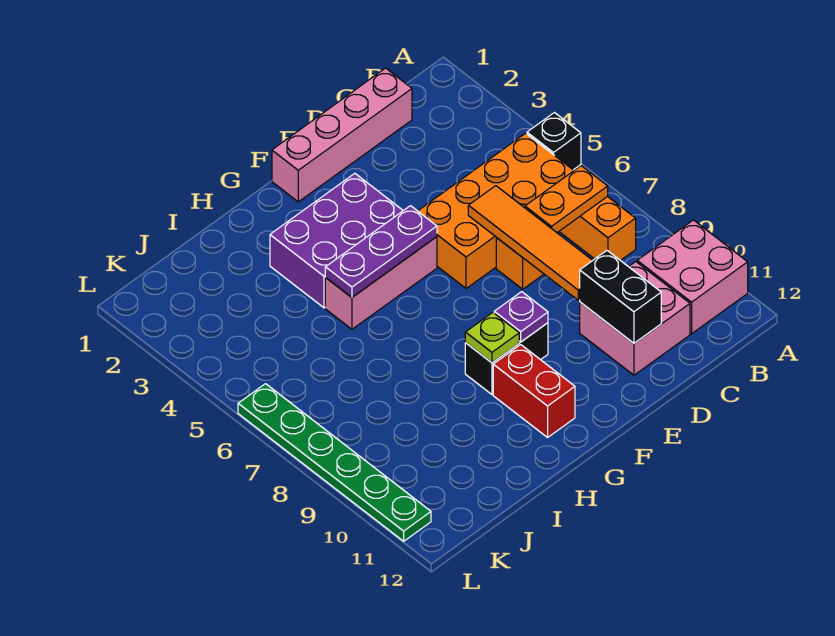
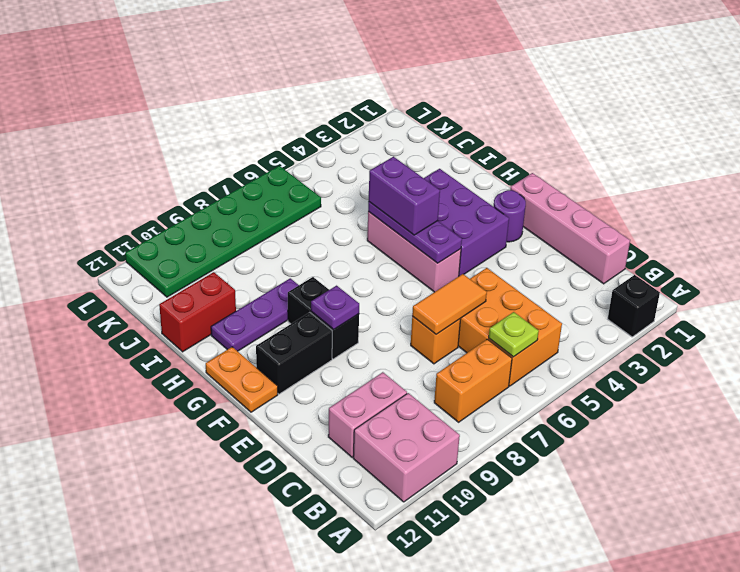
black 1x1 brick [527,113,581,170] -> black 1x1 brick moved to [608,275,660,337]
orange 2x4 brick [418,133,574,289] -> orange 2x3 brick [458,268,562,386]
orange 1x2 plate [525,166,608,232] -> orange 1x2 plate moved to [206,347,278,412]
pink 2x2 brick [580,262,690,375] -> pink 1x2 brick [328,372,407,457]
orange 1x4 tile [468,186,593,300] -> orange 1x2 tile [412,274,487,334]
black 1x2 brick [580,251,661,343] -> black 1x2 brick moved to [256,312,332,394]
none -> purple 1x1 round brick [494,190,526,242]
none -> purple 1x2 brick [369,157,440,235]
lime 1x1 plate [465,313,519,363] -> lime 1x1 plate moved to [489,312,539,357]
red 1x2 brick [493,345,575,437] -> red 1x2 brick moved to [159,272,236,352]
none -> purple 1x3 plate [211,278,299,351]
green 1x6 plate [238,384,431,541] -> green 2x6 plate [125,166,321,297]

